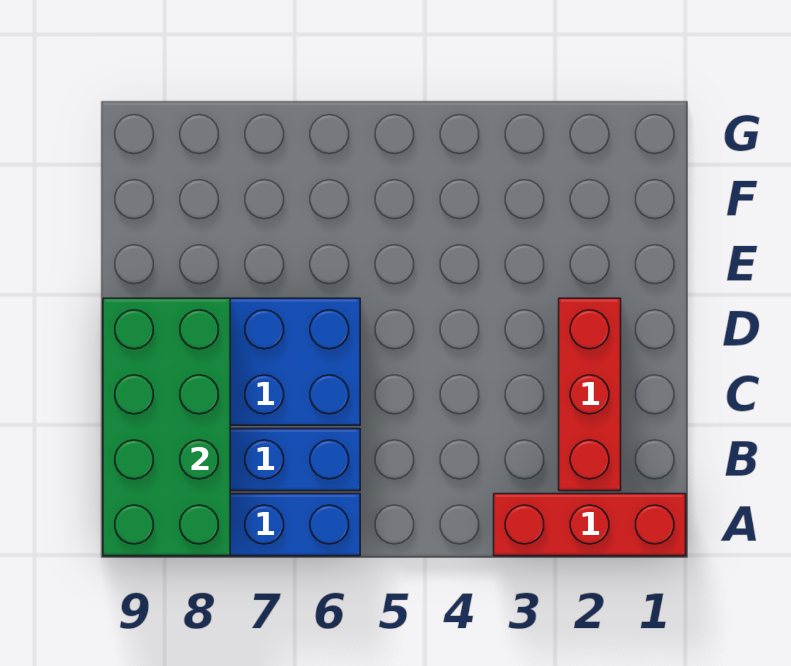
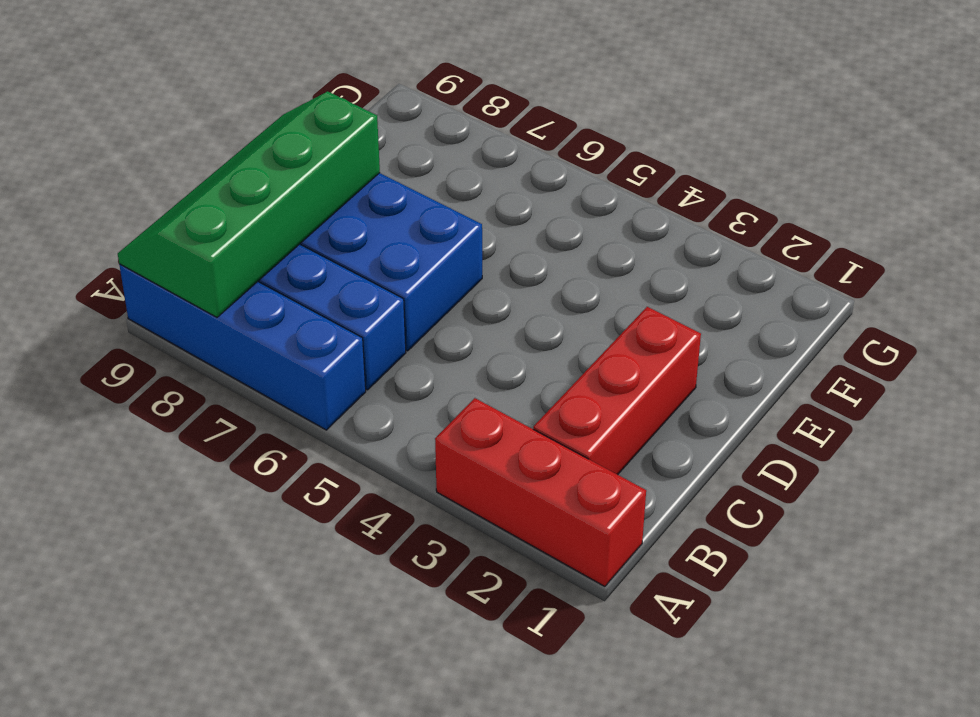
green 2x4 brick [103,298,230,556] -> green 2x4 slope [118,92,380,317]

